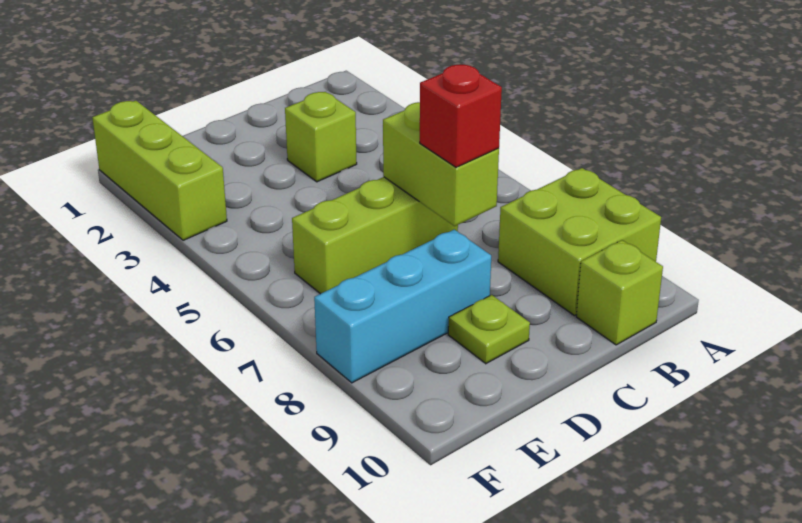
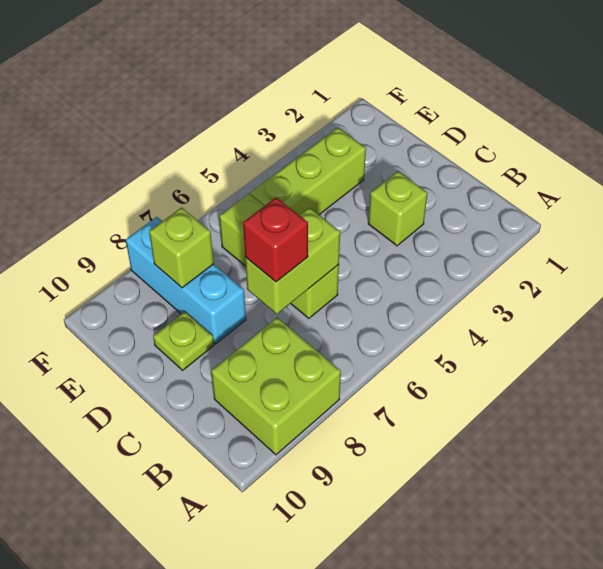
lime 1x1 brick [576,240,663,345] -> lime 1x1 brick moved to [149,208,214,288]
lime 1x3 brick [92,101,227,240] -> lime 1x3 brick moved to [251,128,366,215]

